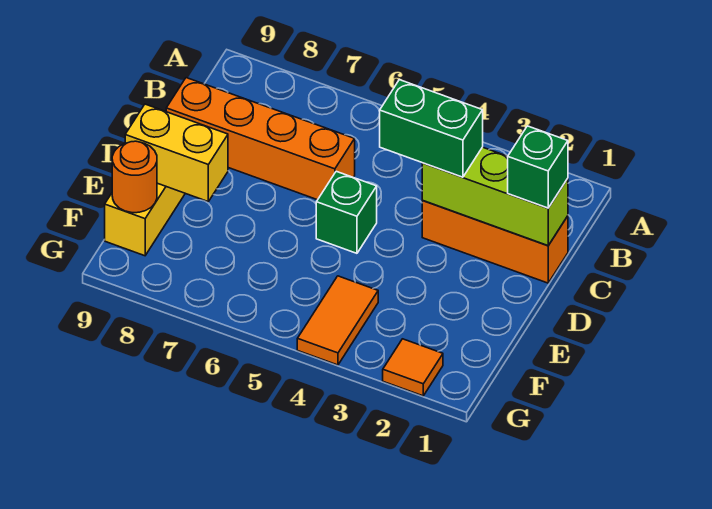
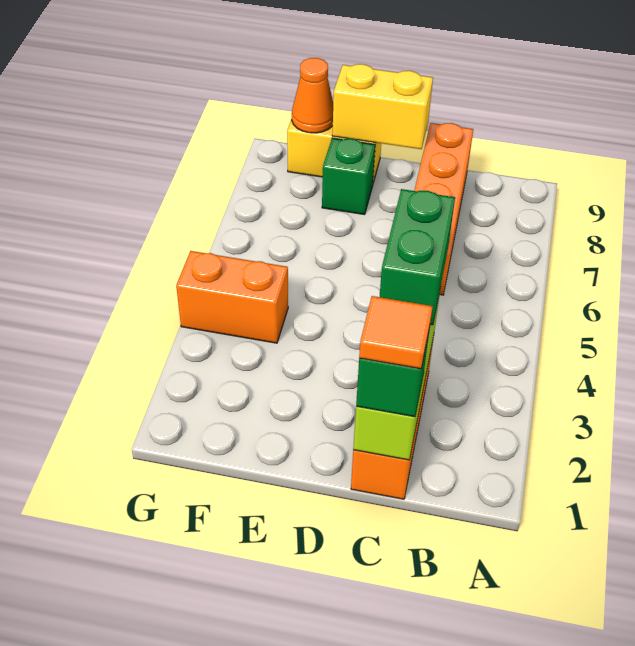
green 1x1 brick [316,171,377,253] -> green 1x1 brick moved to [322,138,375,215]
yellow 1x2 brick [125,104,228,201] -> yellow 1x2 brick turned to [332,64,433,149]
orange 1x2 tile [297,276,378,365] -> orange 1x2 brick [176,251,288,343]
orange 1x1 round brick [112,141,157,213] -> orange 1x1 cone [292,58,333,133]
orange 1x1 tile [383,339,443,396] -> orange 1x1 tile moved to [359,296,433,369]

